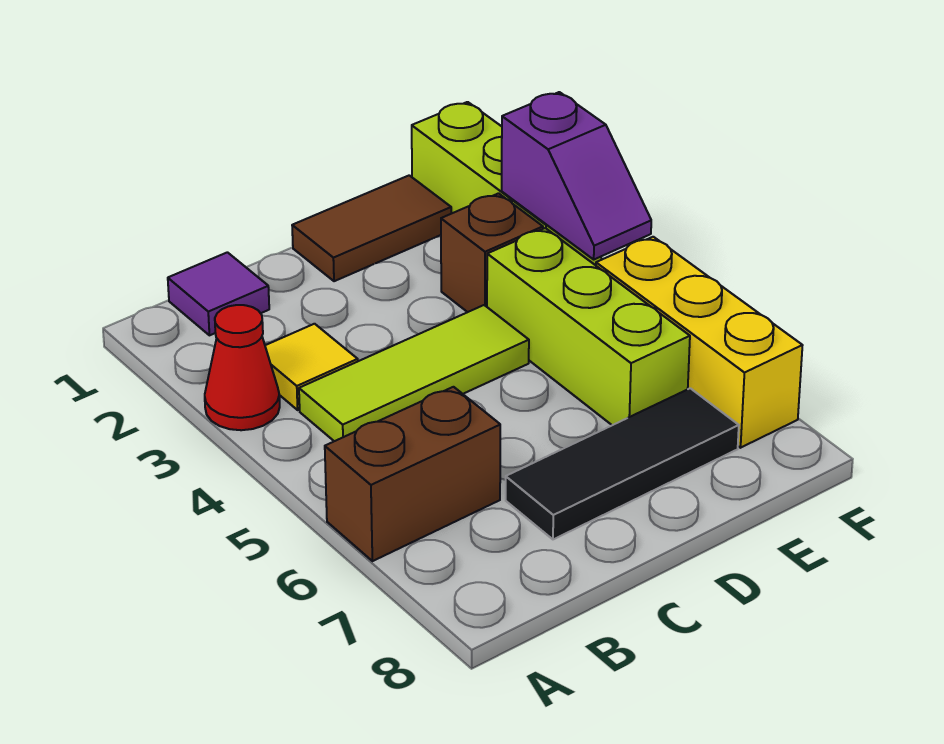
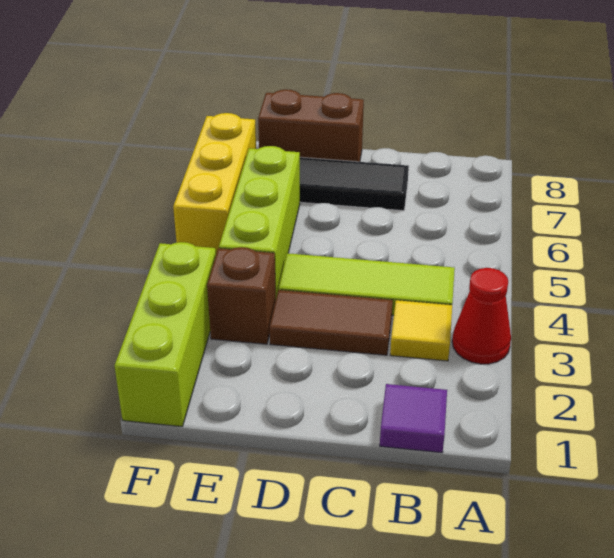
brown 1x2 brick [325,387,500,561] -> brown 1x2 brick moved to [258,89,364,162]
brown 1x2 tile [292,175,451,281] -> brown 1x2 tile moved to [270,290,393,355]
purple 1x2 slope [502,92,651,259] -> none

